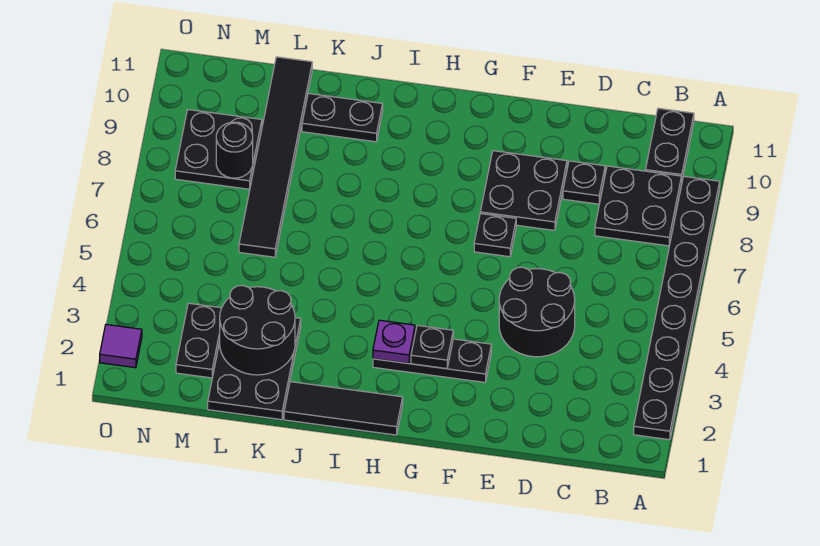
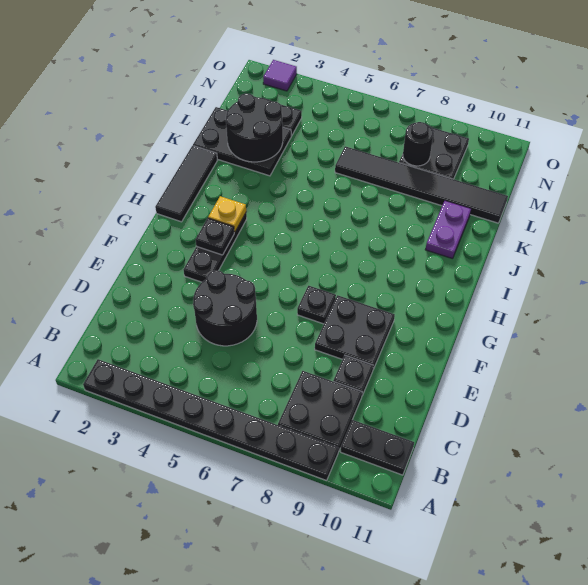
purple 1x1 plate [373,320,415,363] -> yellow 1x1 plate [208,196,246,232]
black 1x2 plate [302,93,383,142] -> purple 1x2 plate [425,201,471,259]

